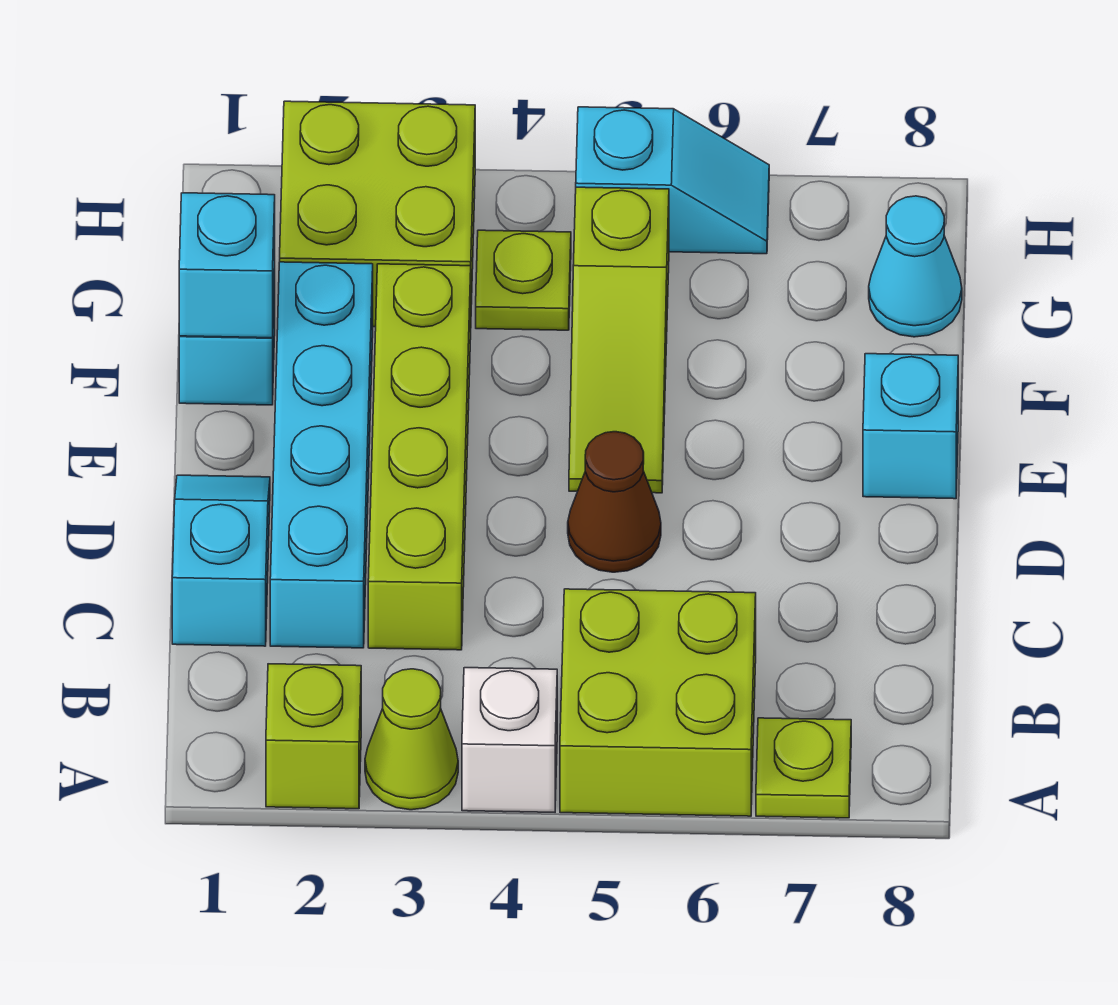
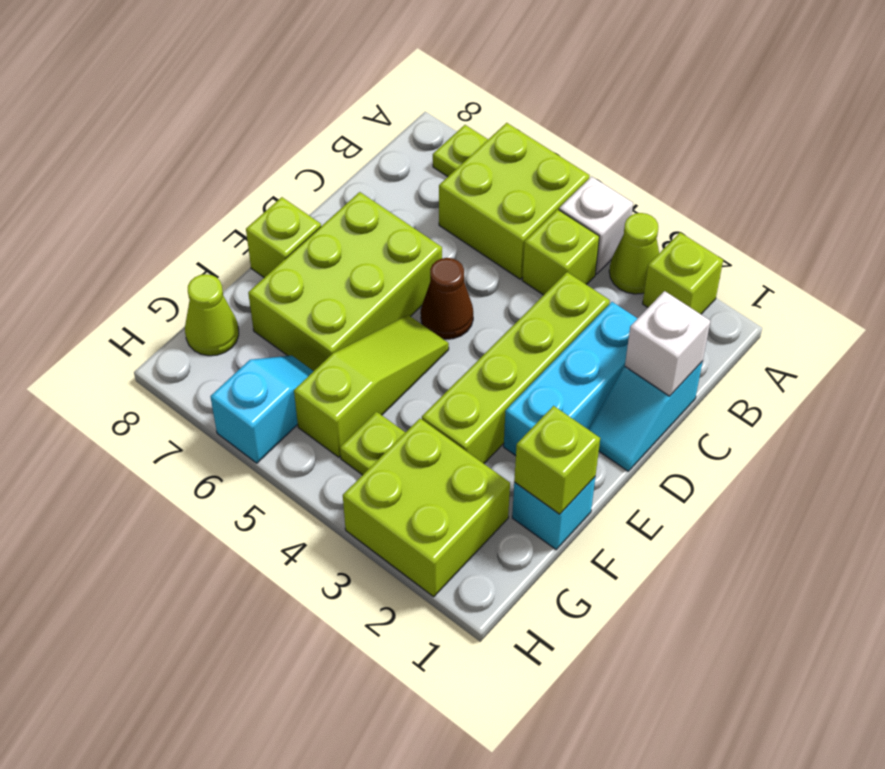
none -> lime 1x1 brick [522,209,599,295]
none -> white 1x1 brick [625,291,710,396]
cyan 1x4 brick [270,262,373,648] -> cyan 1x3 brick [504,302,638,456]
none -> lime 2x3 brick [248,192,442,371]
cyan 1x1 brick [863,354,958,499] -> lime 1x1 brick [246,197,321,278]
cyan 1x1 brick [179,193,275,338] -> lime 1x1 brick [514,406,600,514]
cyan 1x1 cone [869,196,962,337] -> lime 1x1 cone [185,274,239,356]
cyan 1x2 slope [576,107,769,254] -> cyan 1x2 slope turned to [210,356,314,463]

